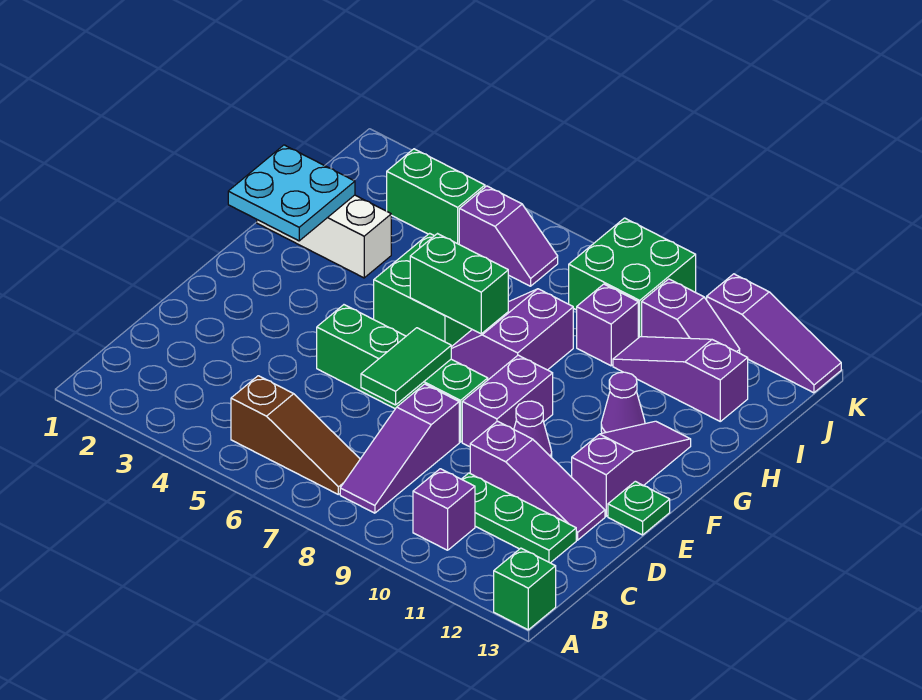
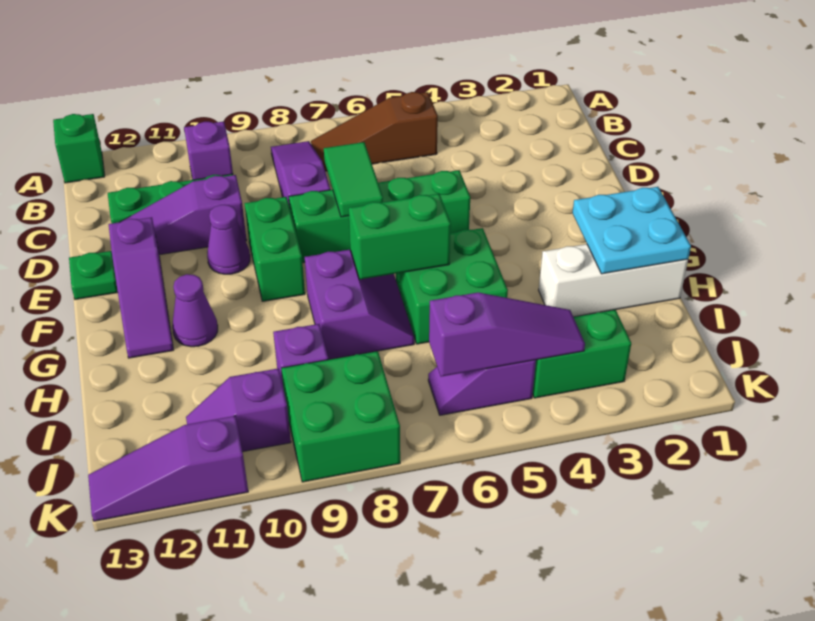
purple 1x2 brick [462,355,553,447] -> green 1x2 brick [244,197,305,301]
purple 1x3 slope [613,337,748,421] -> purple 1x3 slope moved to [429,293,585,377]

